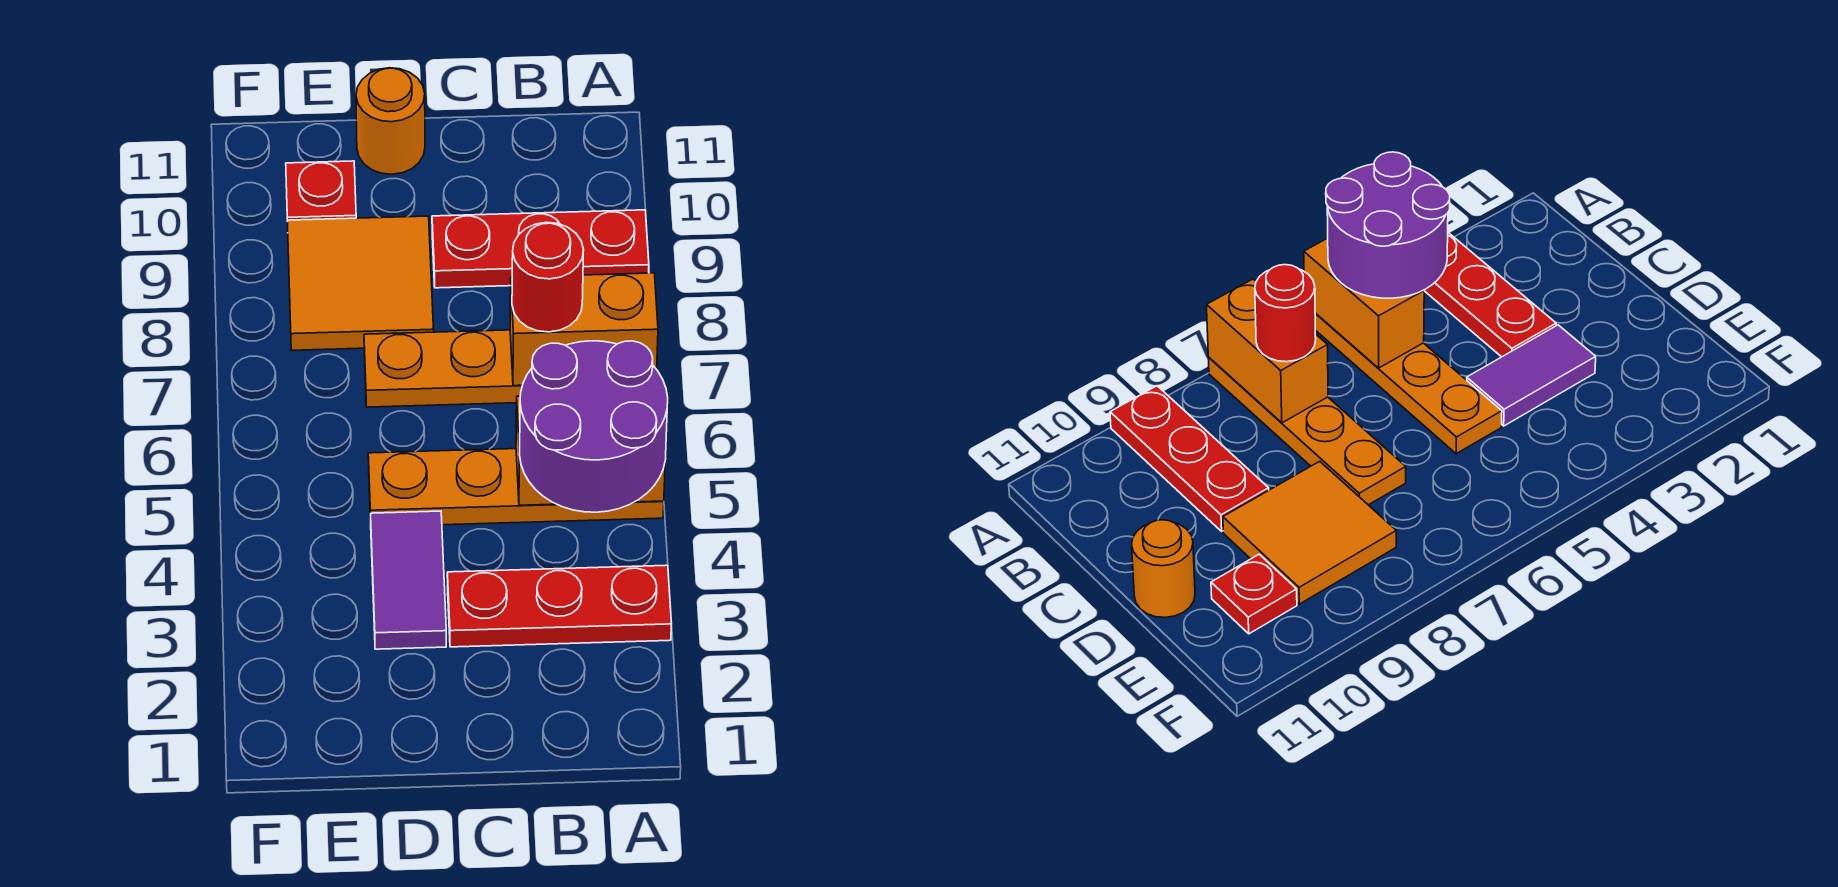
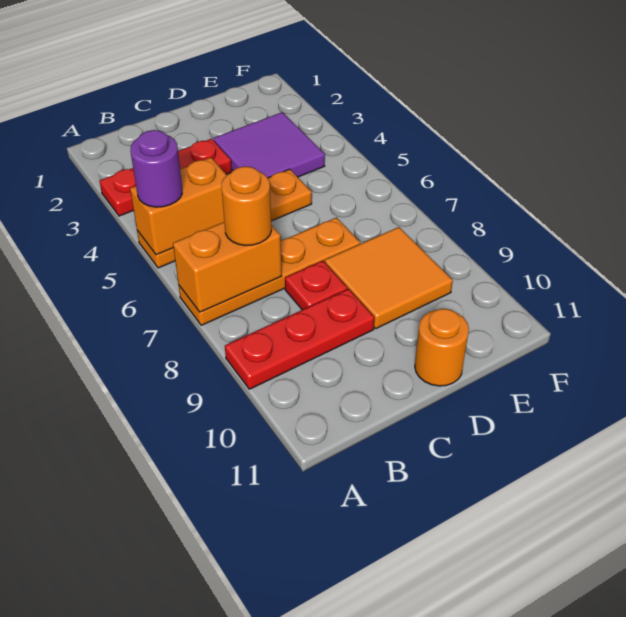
purple 2x2 round brick [520,341,668,512] -> purple 1x1 round brick [130,130,182,207]
red 1x1 round brick [512,222,584,332] -> orange 1x1 round brick [221,166,272,246]
purple 1x2 tile [371,511,446,649] -> purple 2x2 tile [213,112,325,178]
red 1x1 plate [286,161,356,220] -> red 1x1 plate moved to [285,261,347,310]

